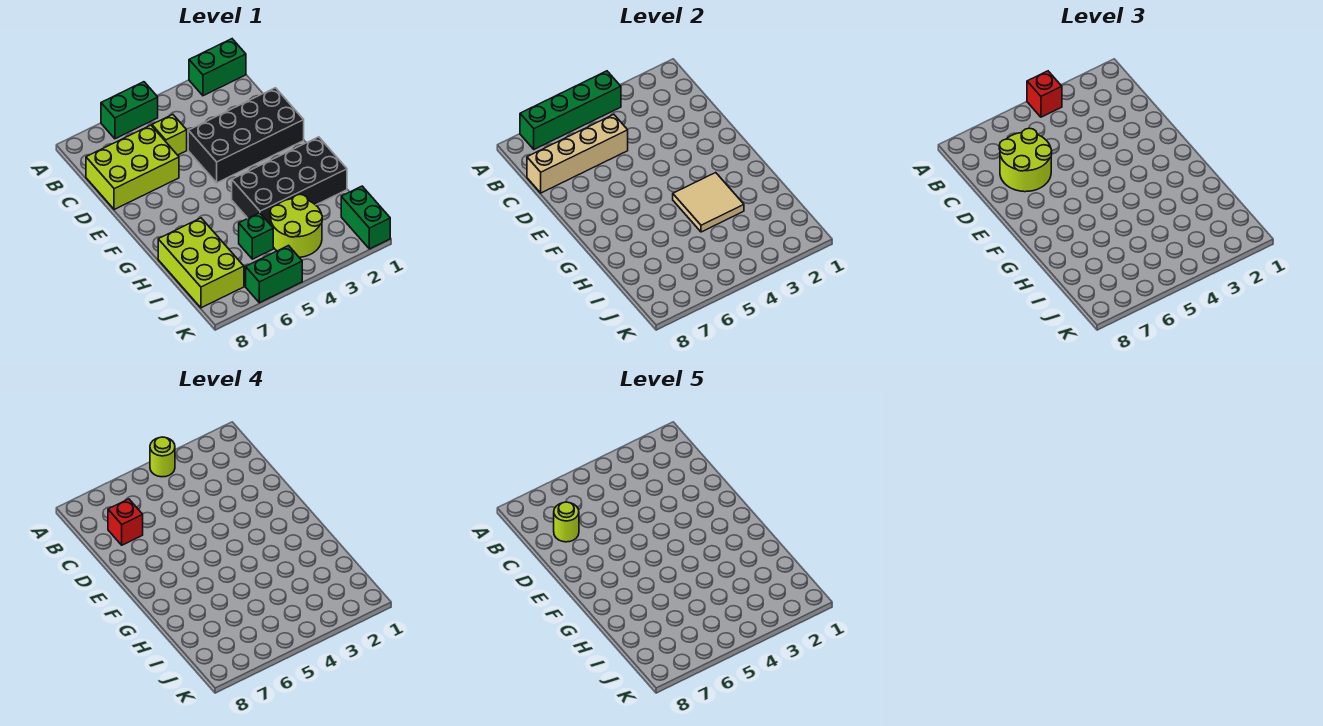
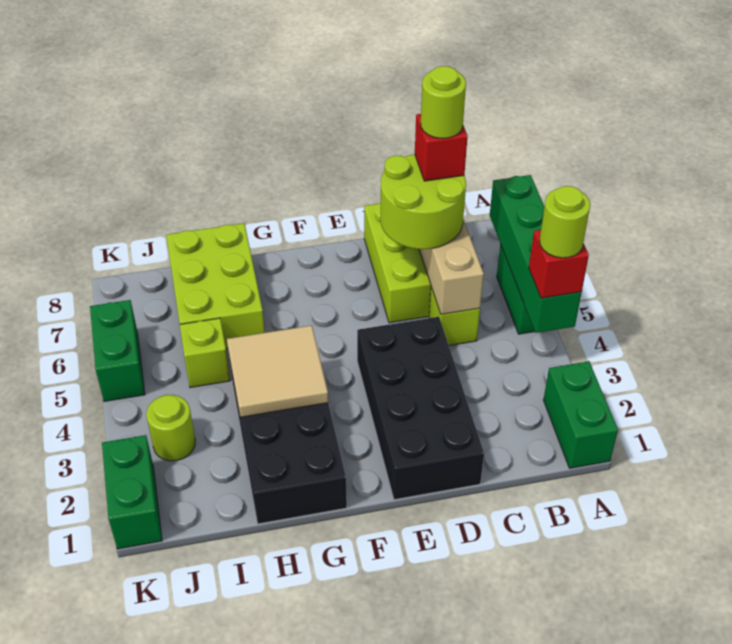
lime 2x3 brick [158,218,244,308] -> lime 2x3 brick turned to [166,223,265,349]
lime 2x2 round brick [270,194,322,257] -> lime 1x1 round brick [146,395,195,461]
green 1x1 brick [239,213,273,259] -> lime 1x1 brick [180,318,230,388]
green 1x2 brick [341,186,390,249] -> green 1x2 brick turned to [102,435,162,549]

